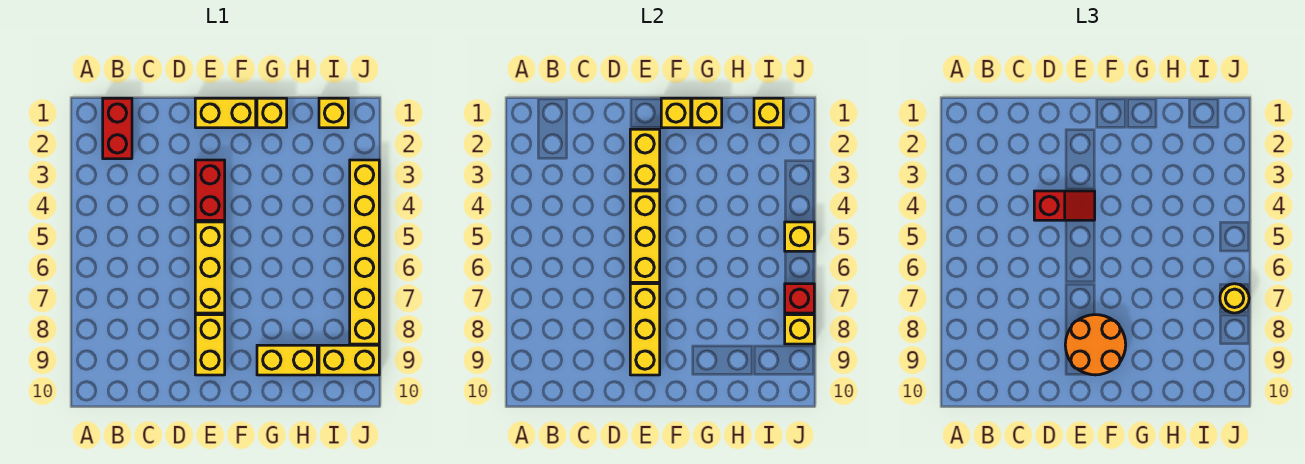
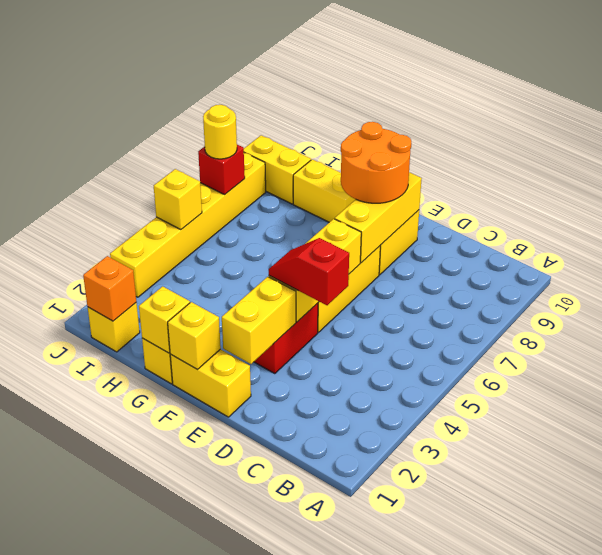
red 1x2 brick [103,98,132,159] -> none
yellow 1x1 brick [754,98,783,128] -> orange 1x1 brick [83,256,136,321]
yellow 1x1 brick [785,315,814,344] -> none

